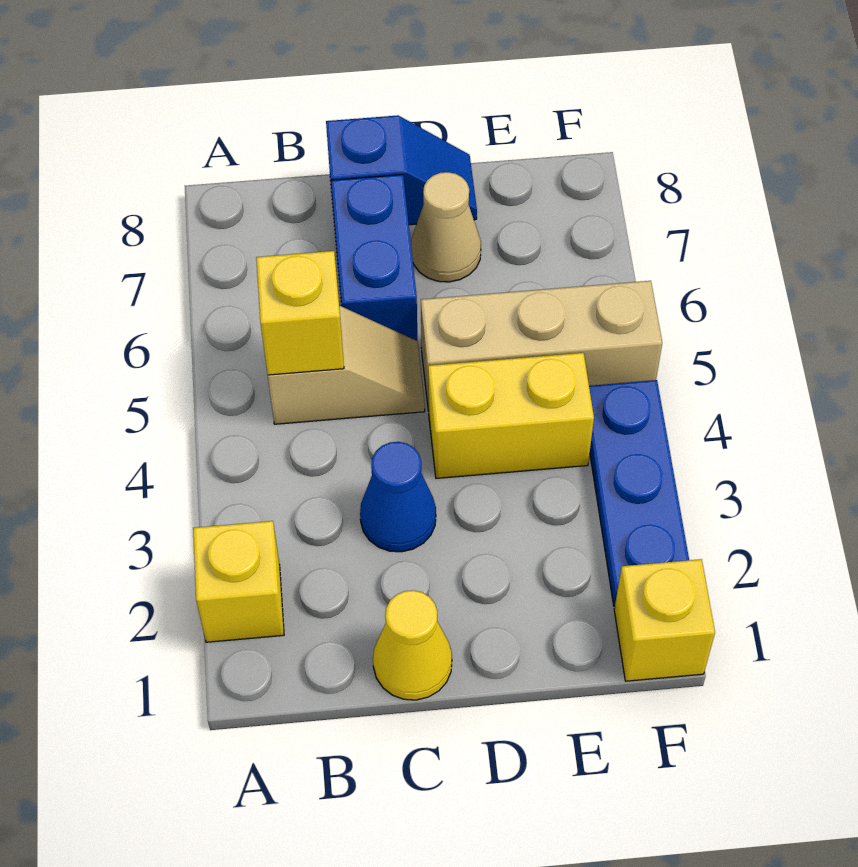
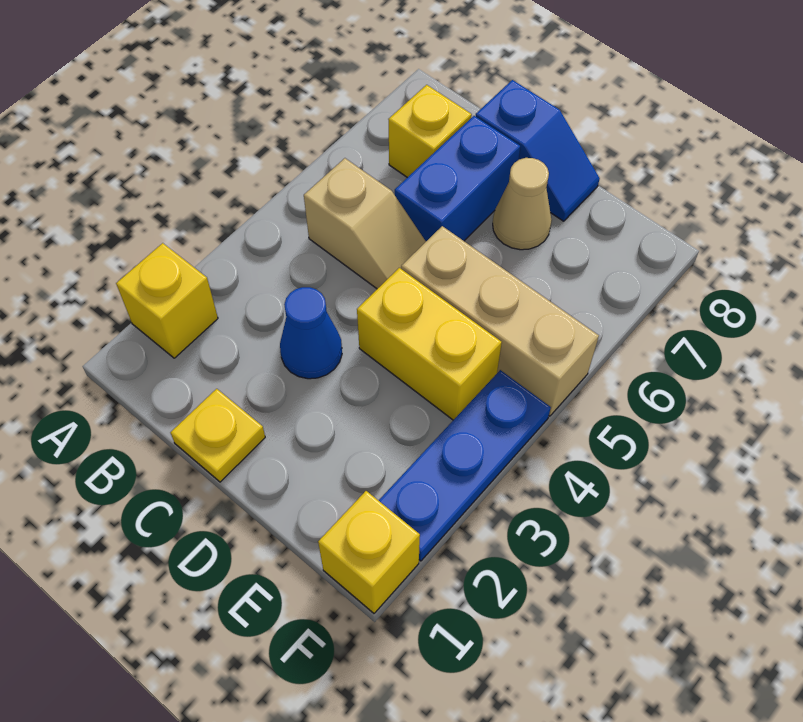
yellow 1x1 brick [256,251,344,375] -> yellow 1x1 brick moved to [388,85,472,178]
yellow 1x1 cone [373,590,452,700] -> yellow 1x1 plate [170,389,265,482]

